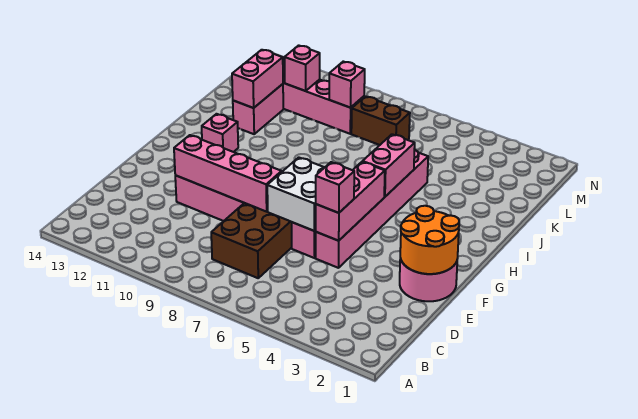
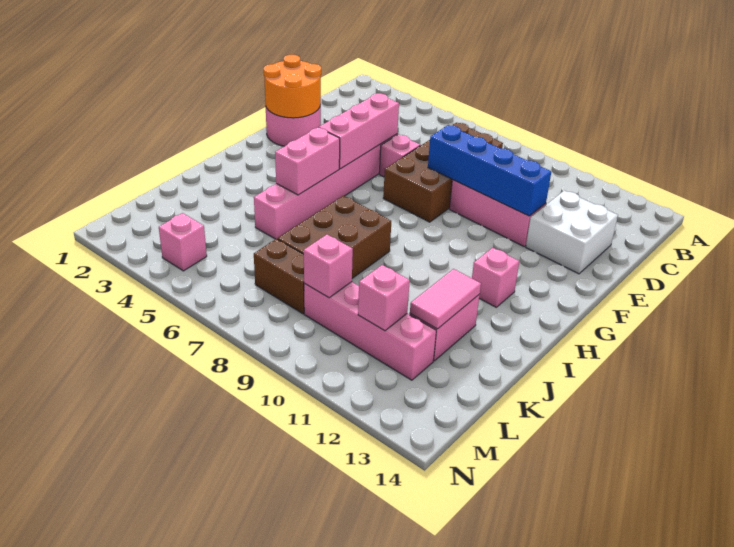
pink 1x1 brick [316,162,354,213] -> pink 1x1 brick moved to [159,213,207,271]
white 2x2 brick [267,157,325,231] -> white 2x2 brick moved to [526,190,618,274]
pink 1x4 brick [174,135,282,212] -> blue 1x4 brick [428,125,551,216]
none -> brown 2x3 brick [278,196,391,278]
pink 1x2 brick [232,50,283,108] -> pink 1x2 tile [410,269,481,329]

